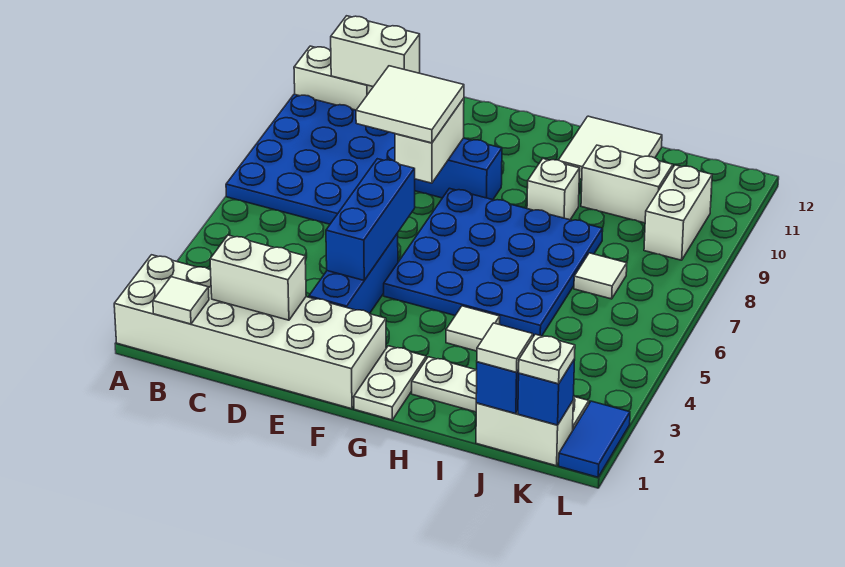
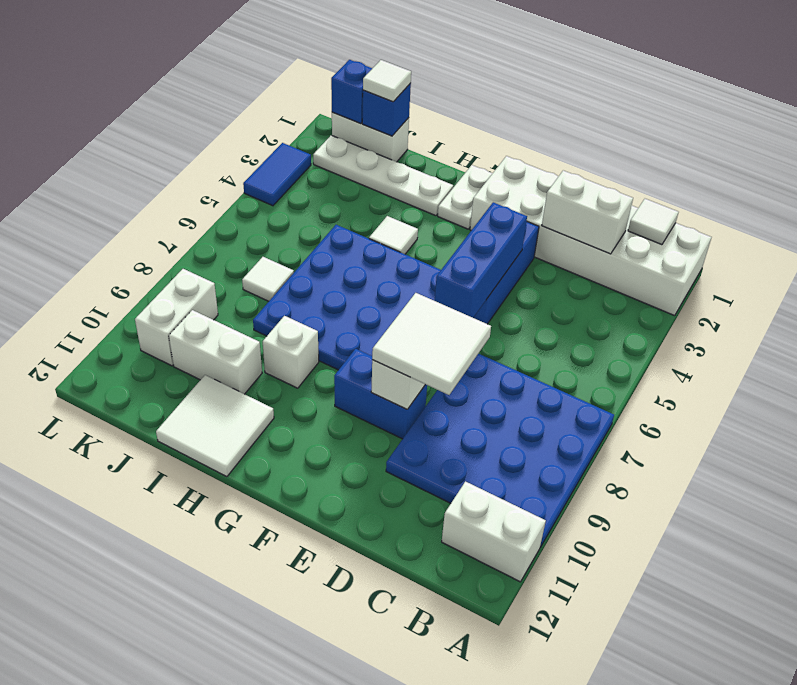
white 1x2 brick [331,16,420,87] -> none
white 1x1 plate [519,334,575,384] -> none
blue 1x2 tile [559,401,630,477] -> blue 1x2 tile moved to [243,143,311,206]

